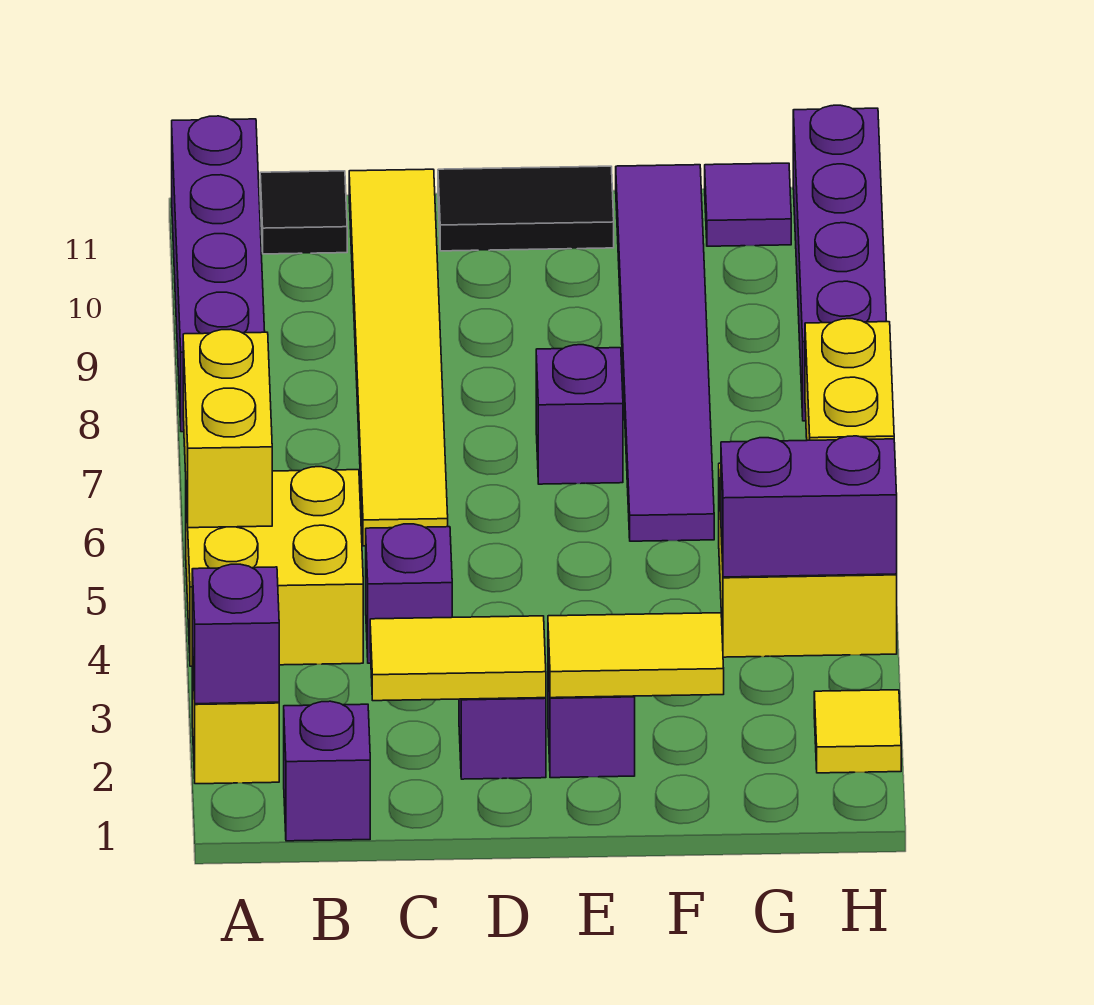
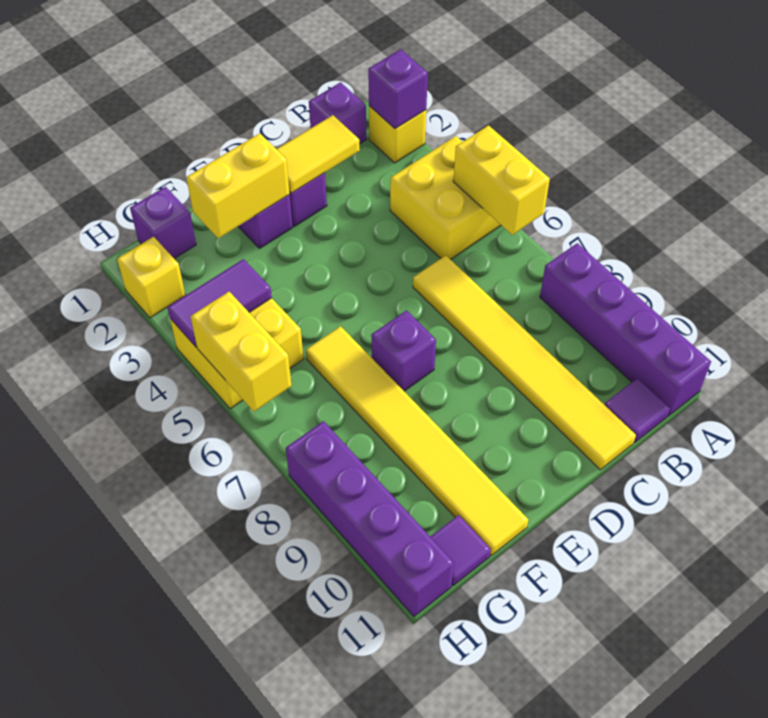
black 1x1 tile [260,171,347,254] -> purple 1x1 tile [605,378,670,442]
purple 1x1 brick [366,524,452,663] -> purple 1x1 brick moved to [130,187,196,259]
black 1x2 tile [438,166,614,251] -> none
yellow 1x2 tile [548,613,724,698] -> yellow 1x2 brick [186,133,290,238]
purple 1x6 tile [616,165,714,541] -> yellow 1x6 tile [306,326,528,555]
purple 1x2 brick [721,436,897,577] -> purple 1x2 tile [167,259,272,347]
yellow 1x1 tile [814,690,901,773] -> yellow 1x1 brick [117,237,185,318]

